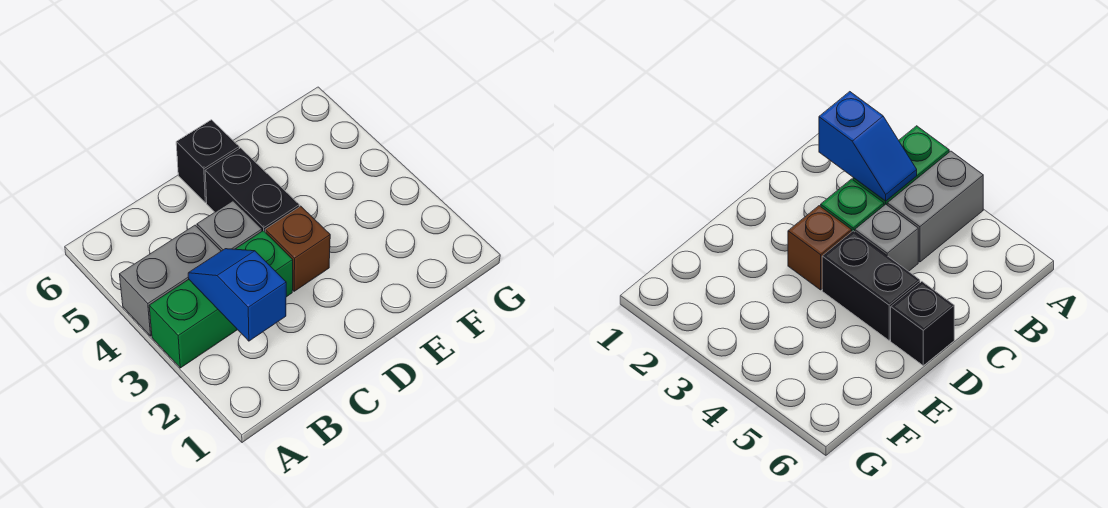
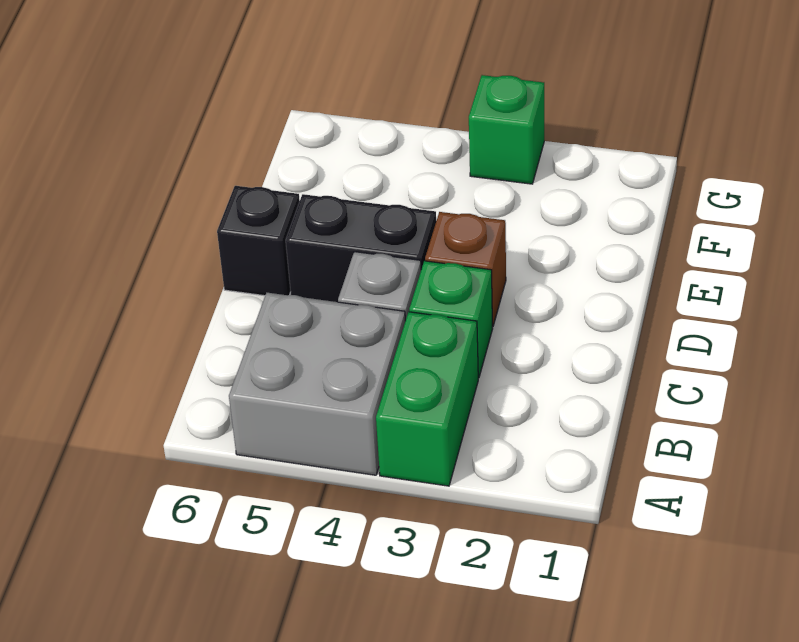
grey 1x2 brick [120,225,221,336] -> grey 2x2 brick [229,293,405,475]
blue 1x2 slope [188,249,286,341] -> none
none -> green 1x1 brick [469,75,544,184]

